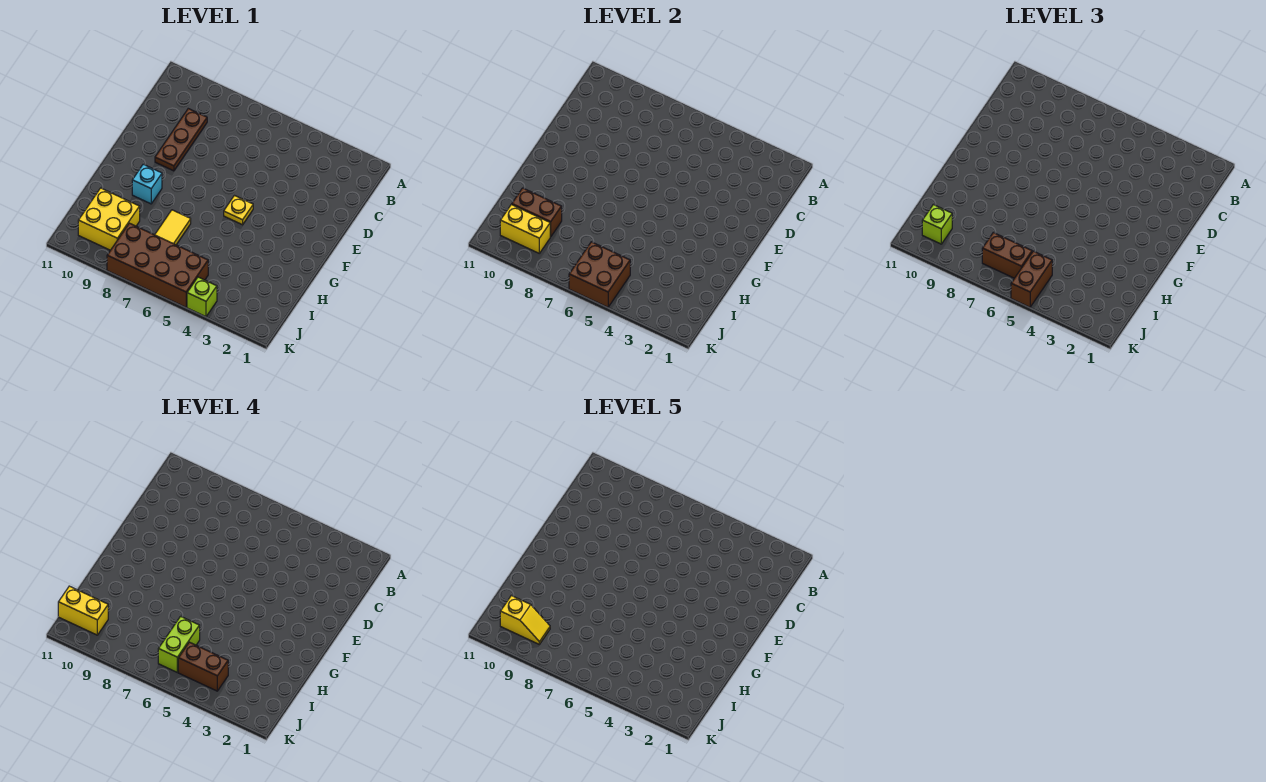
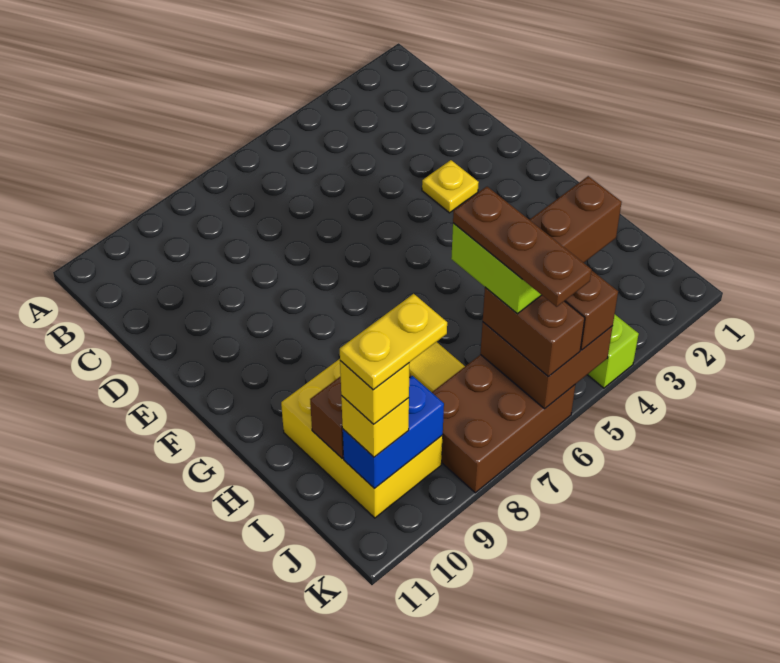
brown 1x3 plate [155,109,207,171] -> brown 1x3 plate moved to [453,187,591,307]
yellow 1x1 plate [224,196,253,225] -> yellow 1x1 plate moved to [422,160,479,213]
cyan 1x1 brick [132,164,162,204] -> none
yellow 2x2 brick [78,188,140,250] -> yellow 2x3 brick [281,359,443,518]
brown 2x4 brick [107,223,208,307] -> brown 2x3 brick [432,355,575,493]
brown 1x2 brick [982,233,1032,278] -> brown 1x2 brick turned to [483,287,585,377]
yellow 1x2 brick [500,204,550,253] -> blue 1x2 brick [343,376,444,489]
yellow 1x2 slope [500,596,550,644] -> yellow 1x2 plate [340,294,447,390]
lime 1x1 brick [922,205,952,244] -> yellow 1x1 brick [341,396,409,457]
yellow 1x2 brick [58,586,108,635] -> yellow 1x1 brick [340,361,410,424]

